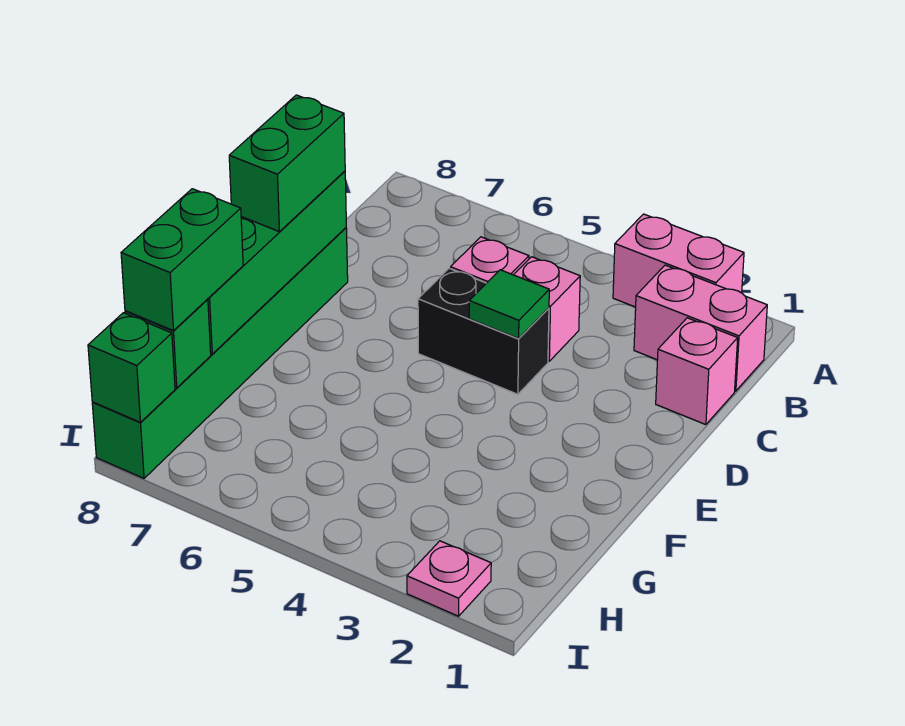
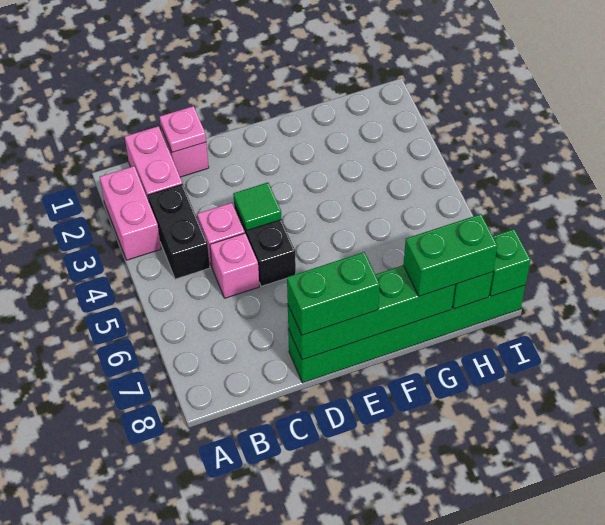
none -> black 1x2 brick [148,184,210,279]
pink 1x1 plate [407,541,491,616] -> pink 1x1 plate moved to [160,106,206,152]

